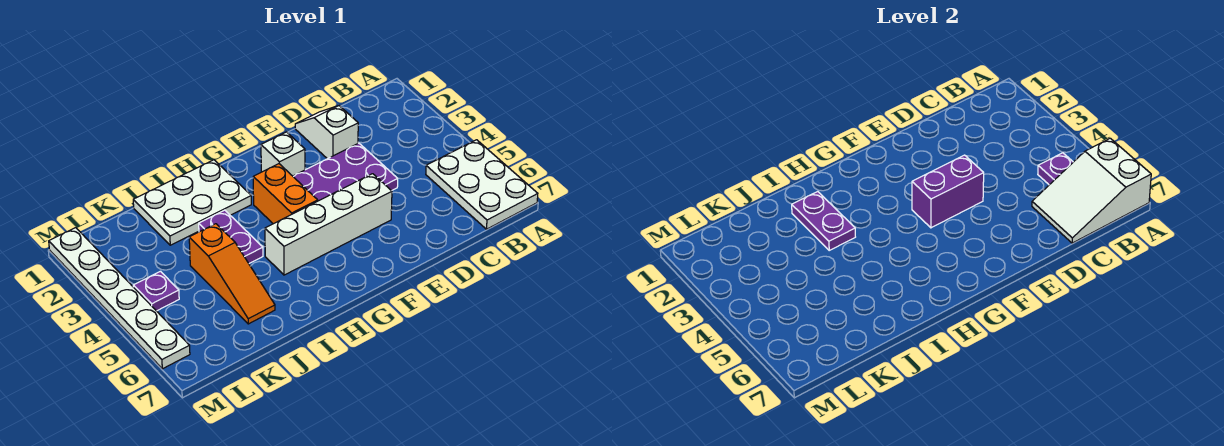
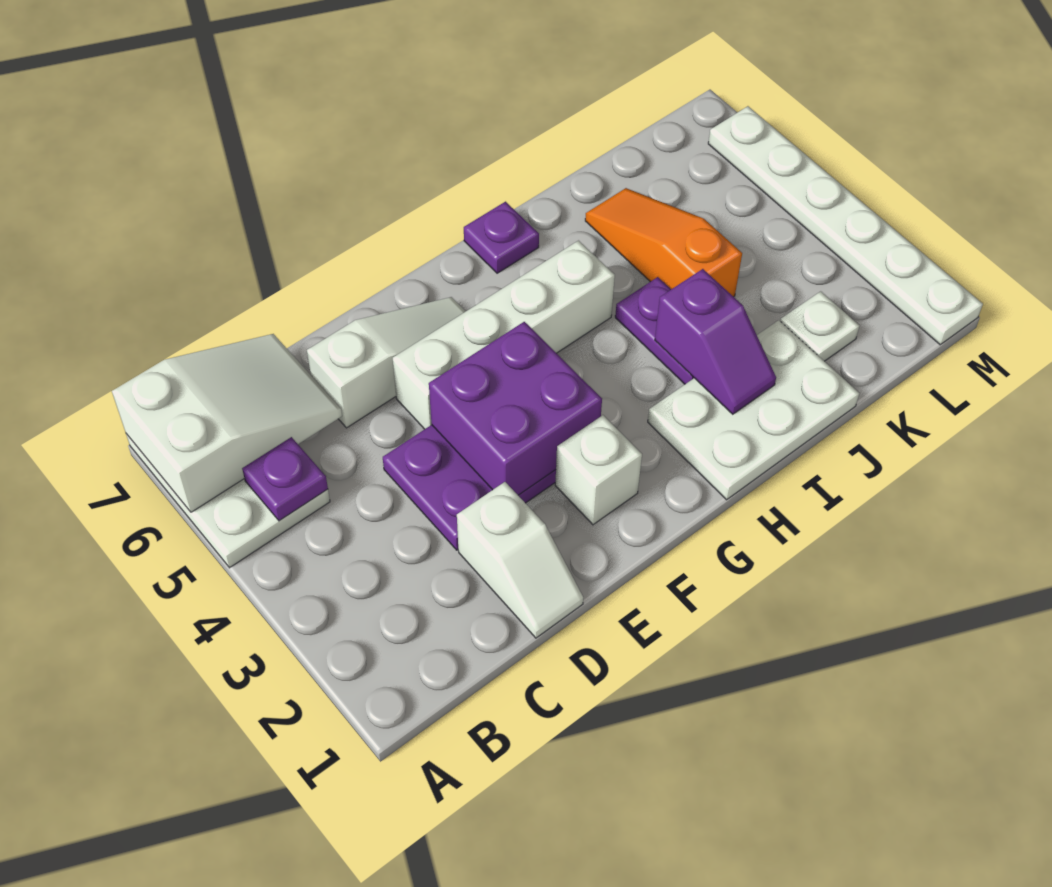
none -> white 1x3 slope [307,297,466,428]
purple 1x2 brick [912,155,984,228] -> purple 2x2 brick [429,322,602,495]
orange 1x2 brick [253,164,318,224] -> none
purple 1x2 plate [792,192,855,250] -> purple 1x2 slope [655,269,776,414]
none -> white 1x1 plate [780,291,860,361]
purple 1x1 plate [133,271,179,311] -> purple 1x1 plate moved to [464,202,539,273]

